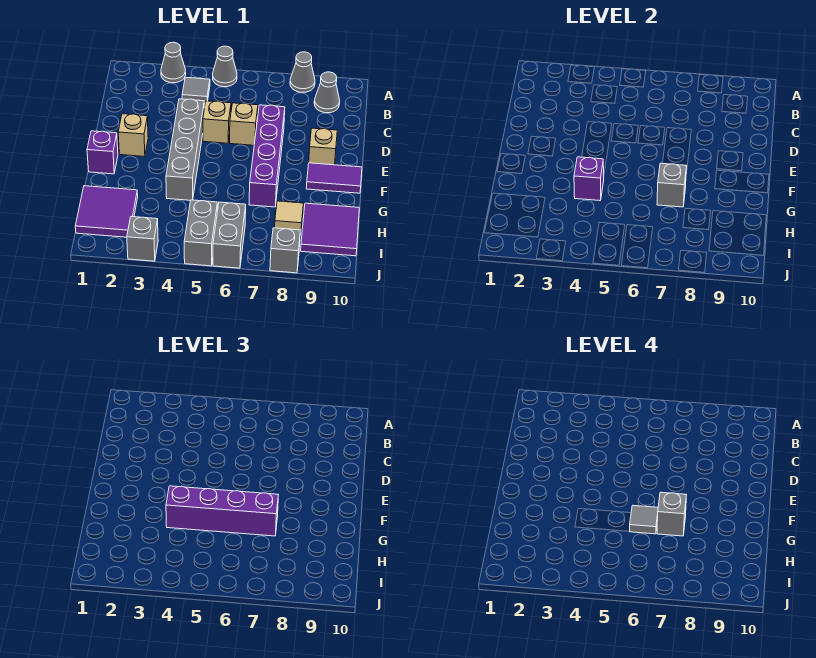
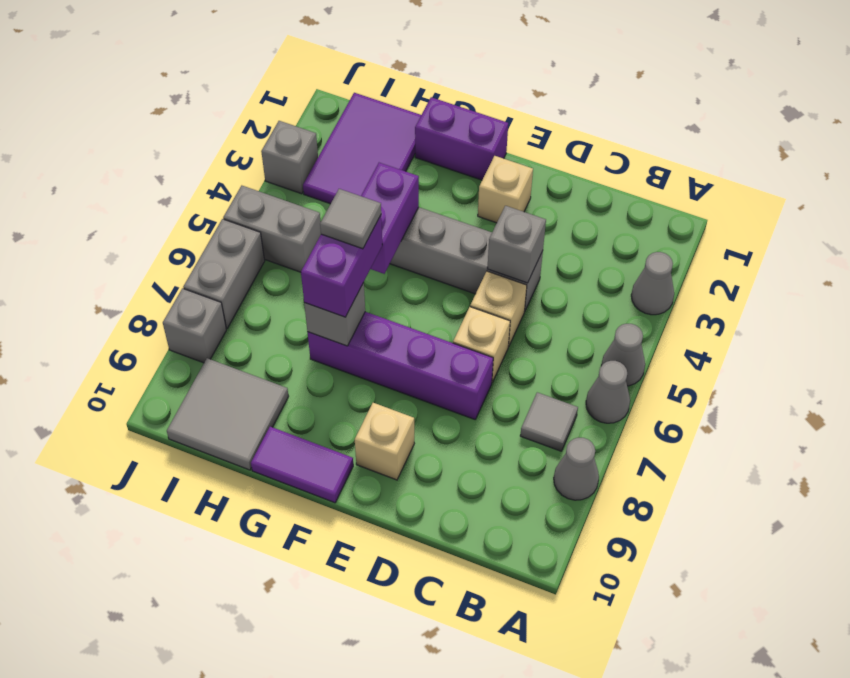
grey 1x1 tile [182,77,210,104] -> grey 1x1 tile moved to [520,392,578,451]
grey 1x1 cone [314,72,340,113] -> grey 1x1 cone moved to [586,361,630,423]
purple 1x1 brick [87,131,118,174] -> purple 1x2 brick [415,97,508,180]
purple 1x2 tile [306,163,362,193] -> purple 1x2 tile turned to [251,427,353,503]
purple 1x1 brick [574,157,604,201] -> purple 1x2 brick [361,163,419,274]
purple 1x4 brick [166,486,278,536] -> purple 1x2 brick [301,215,382,317]
grey 1x1 brick [657,492,686,536] -> grey 1x1 brick moved to [487,206,546,283]
purple 2x2 tile [75,186,138,237] -> purple 2x3 tile [303,93,421,204]
tan 1x1 tile [275,201,303,230] -> none
purple 2x2 tile [301,203,359,256] -> grey 2x2 tile [167,358,289,470]
grey 1x2 brick [213,202,246,268] -> grey 1x2 brick turned to [183,219,265,328]

